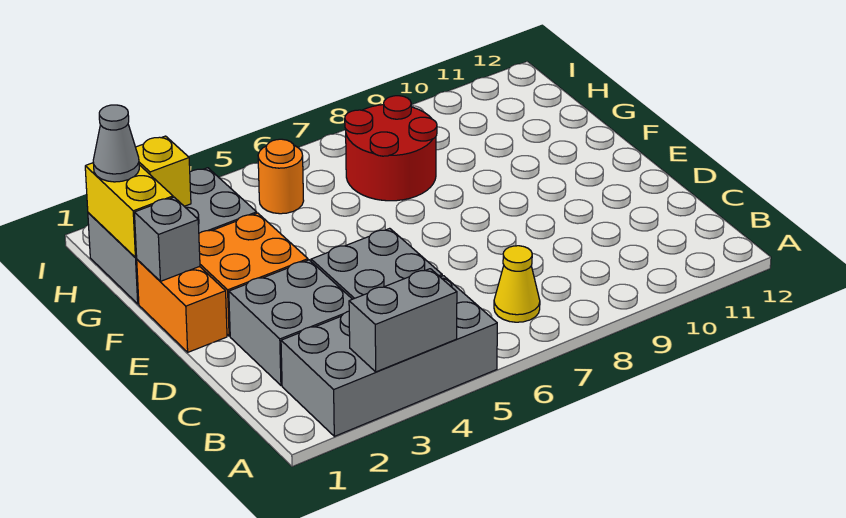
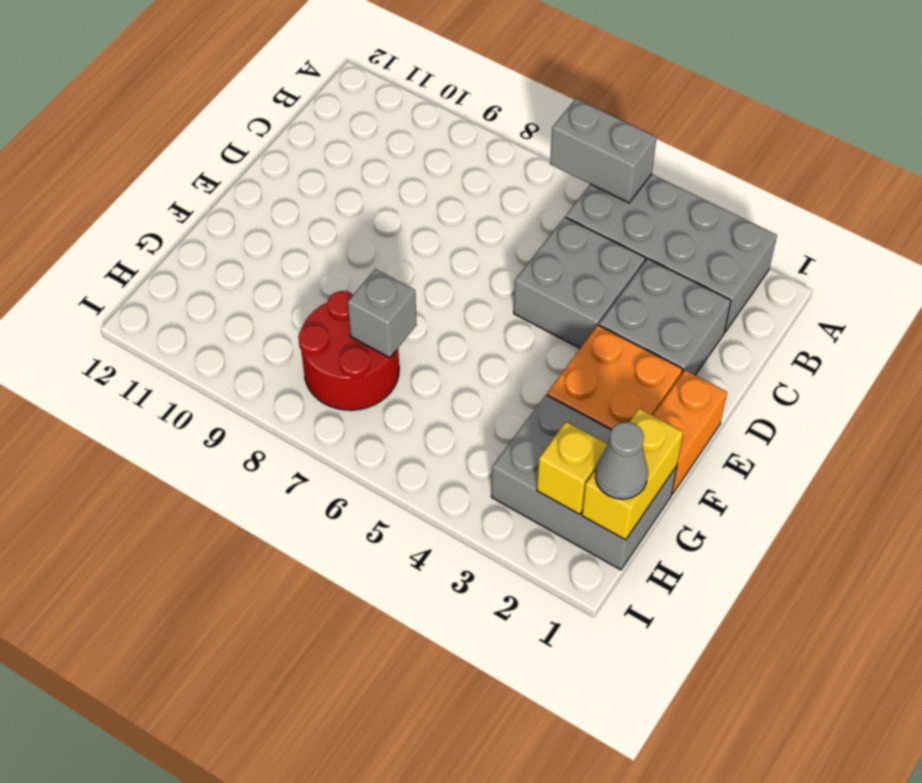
grey 1x2 brick [349,269,457,372] -> grey 1x2 brick moved to [550,99,657,203]
yellow 1x1 cone [494,246,540,322] -> none
grey 1x1 brick [134,197,200,281] -> grey 1x1 brick moved to [348,269,417,358]
orange 1x1 round brick [258,139,304,214] -> none

